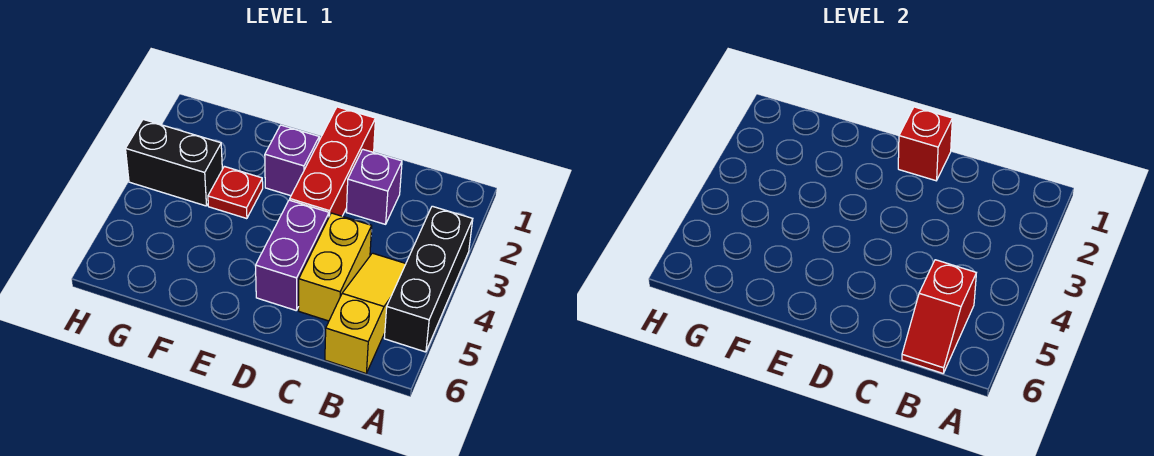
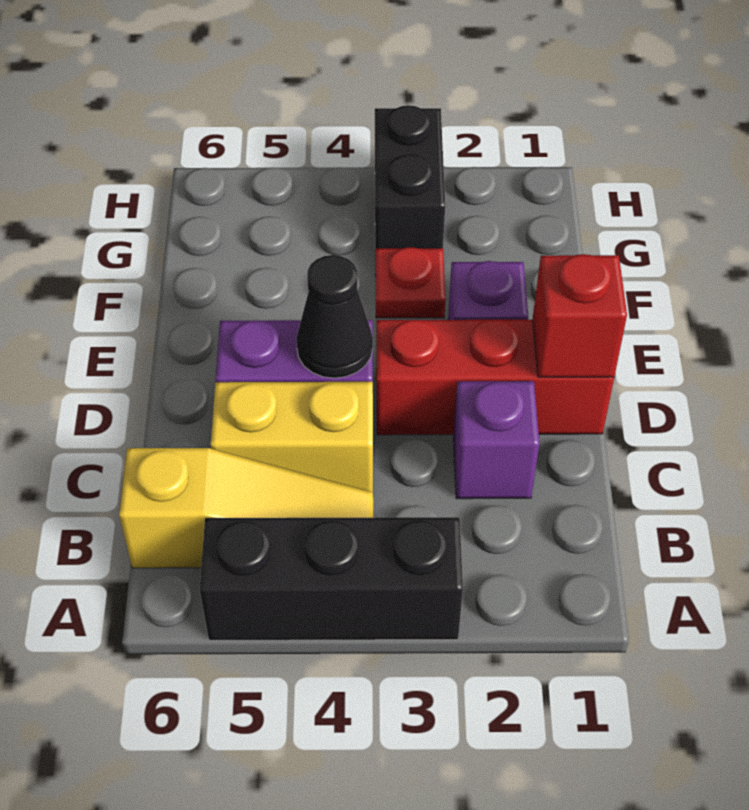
red 1x2 slope [902,260,976,373] -> none
none -> black 1x1 cone [296,255,373,378]

